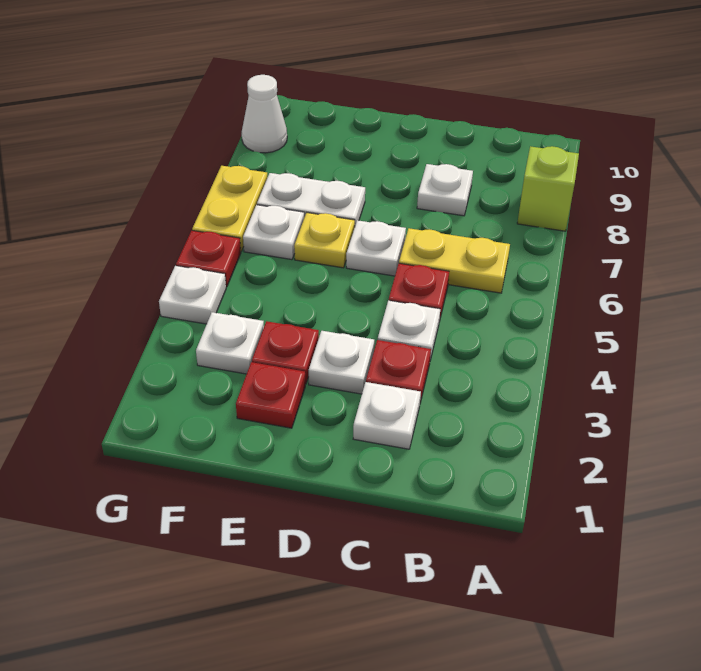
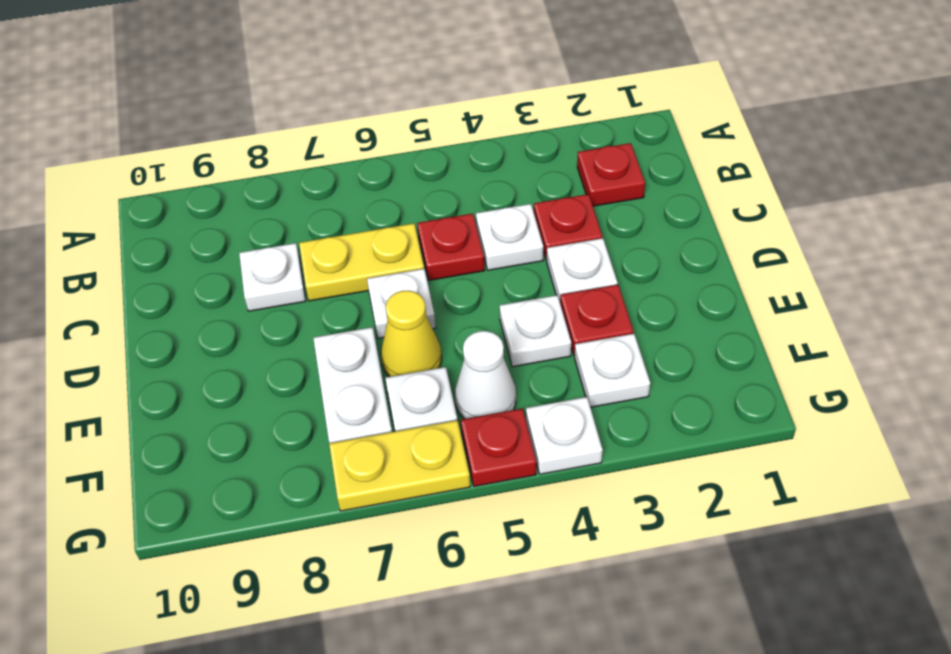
lime 1x1 brick [517,146,579,231] -> none
yellow 1x2 plate [399,228,510,293] -> yellow 1x2 plate turned to [299,223,424,301]
white 1x1 plate [353,382,421,449] -> white 1x1 plate moved to [500,295,571,367]
red 1x1 plate [236,362,305,428] -> red 1x1 plate moved to [577,143,645,206]
yellow 1x1 plate [294,213,355,268] -> yellow 1x1 cone [381,291,442,377]
white 1x1 cone [242,75,287,153] -> white 1x1 cone moved to [455,331,516,419]

